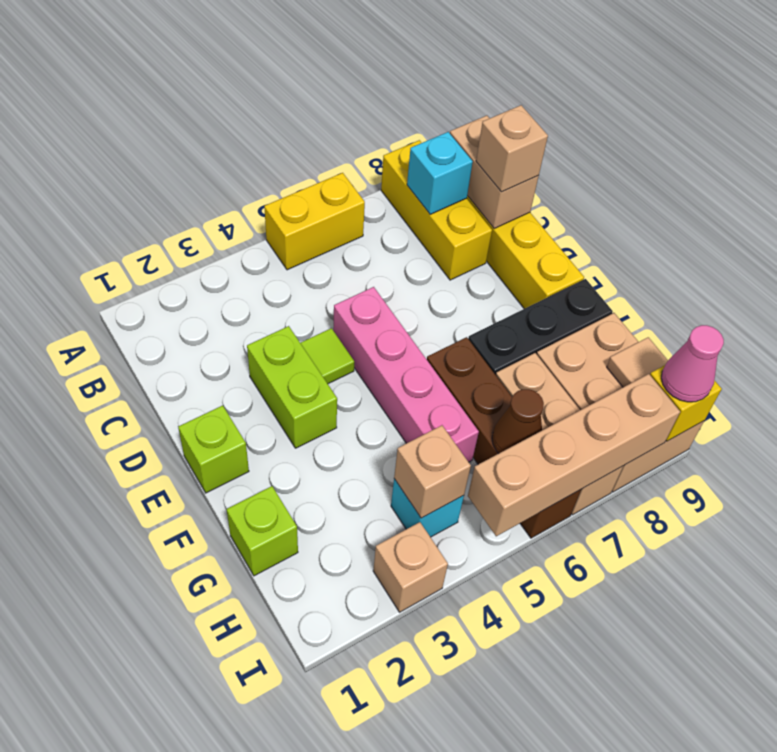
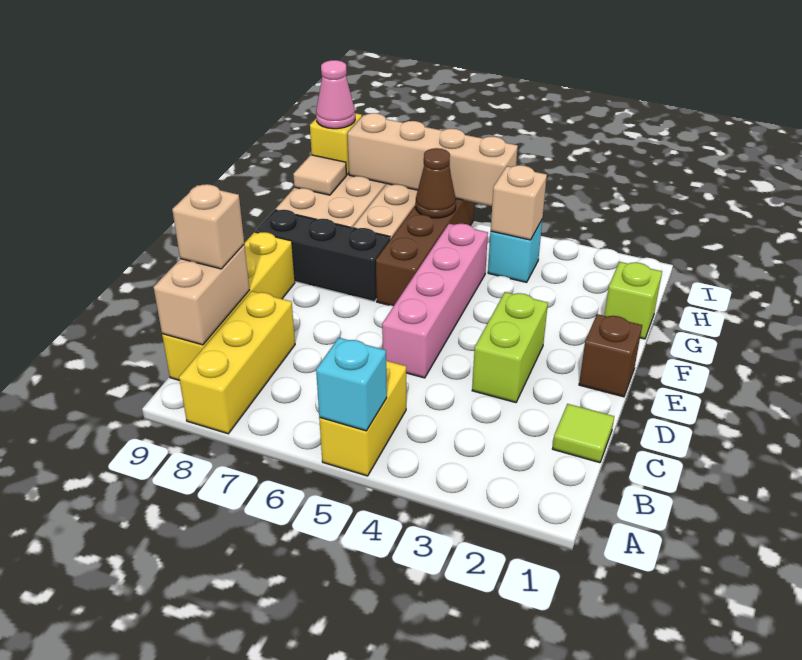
yellow 1x2 brick [264,173,365,270] -> yellow 1x2 brick turned to [319,361,406,476]
cyan 1x1 brick [407,132,473,214] -> cyan 1x1 brick moved to [316,338,387,431]
lime 1x1 tile [301,328,354,384] -> lime 1x1 tile moved to [552,404,614,463]
lime 1x1 brick [178,405,249,493] -> brown 1x1 brick [579,314,642,397]
tan 1x1 brick [373,522,448,612] -> none

